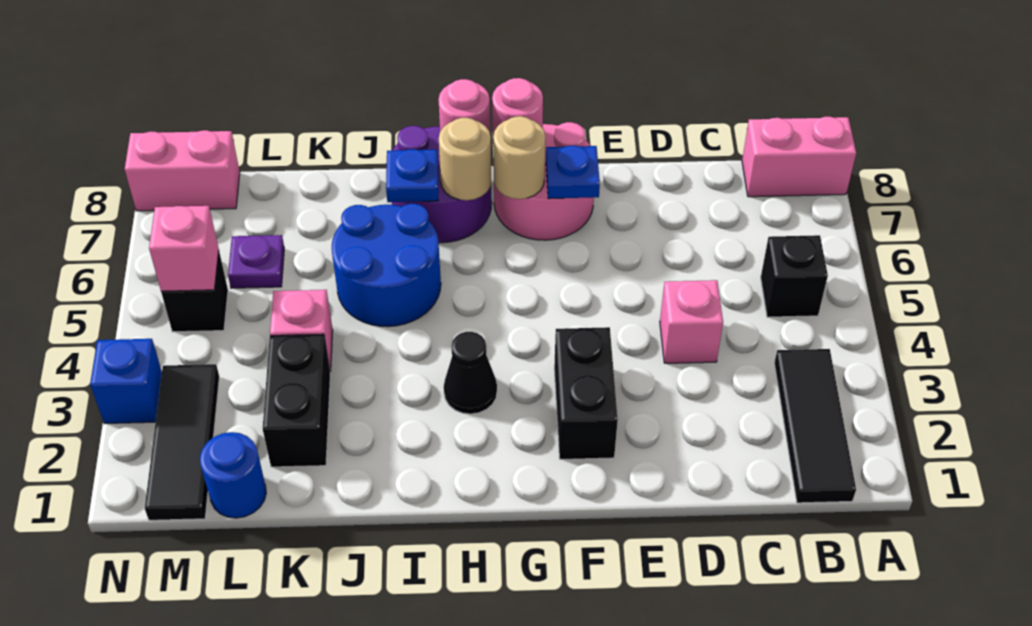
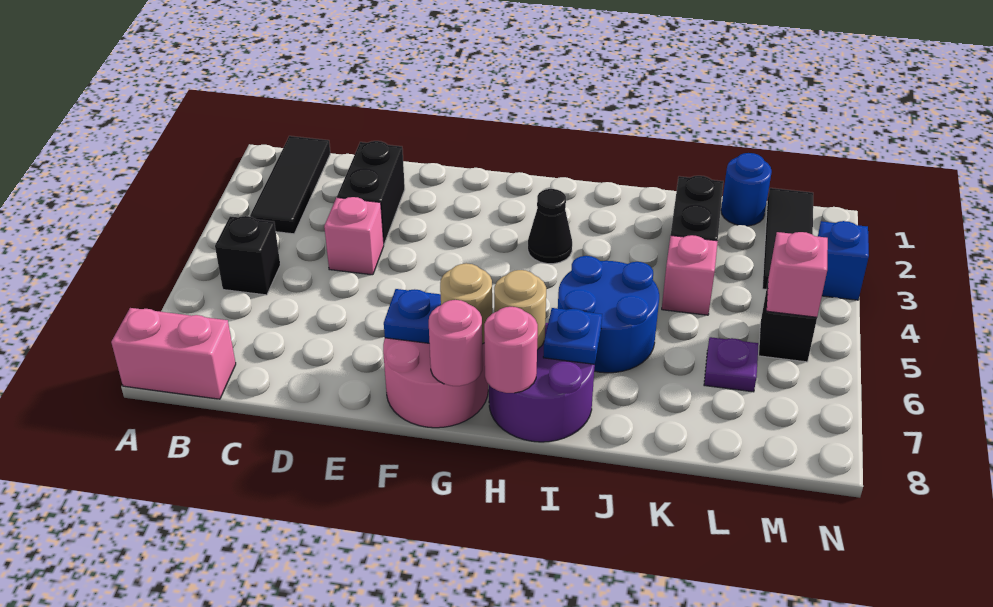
black 1x2 brick [554,327,618,459] -> black 1x2 brick moved to [337,141,405,244]
pink 1x2 brick [125,130,240,211] -> none

